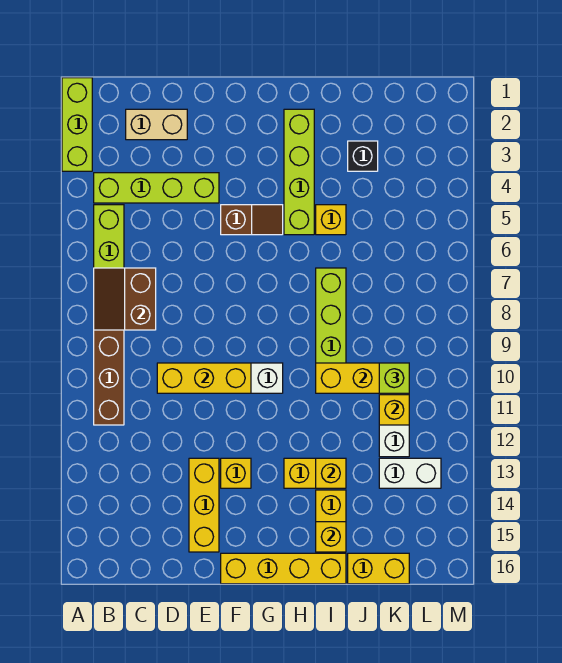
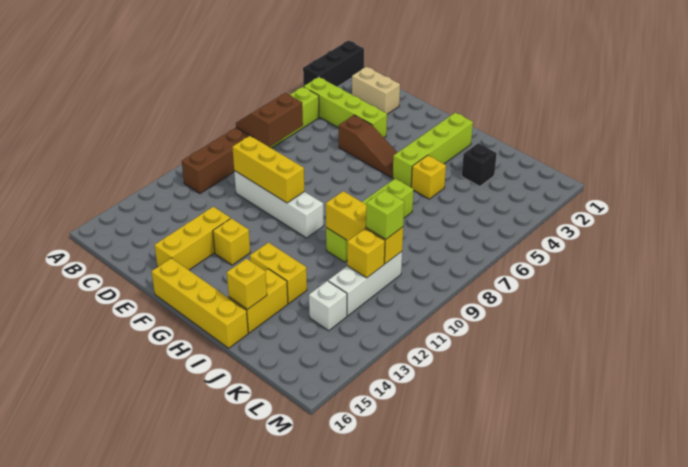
lime 1x3 brick [62,78,92,171] -> black 1x3 brick [303,41,364,87]
brown 1x2 slope [221,205,283,235] -> brown 1x3 slope [339,115,397,178]
yellow 1x1 brick [316,458,346,488] -> none
yellow 1x2 brick [348,553,409,584] -> none
white 1x2 brick [379,458,441,488] -> white 1x1 brick [309,281,347,331]

